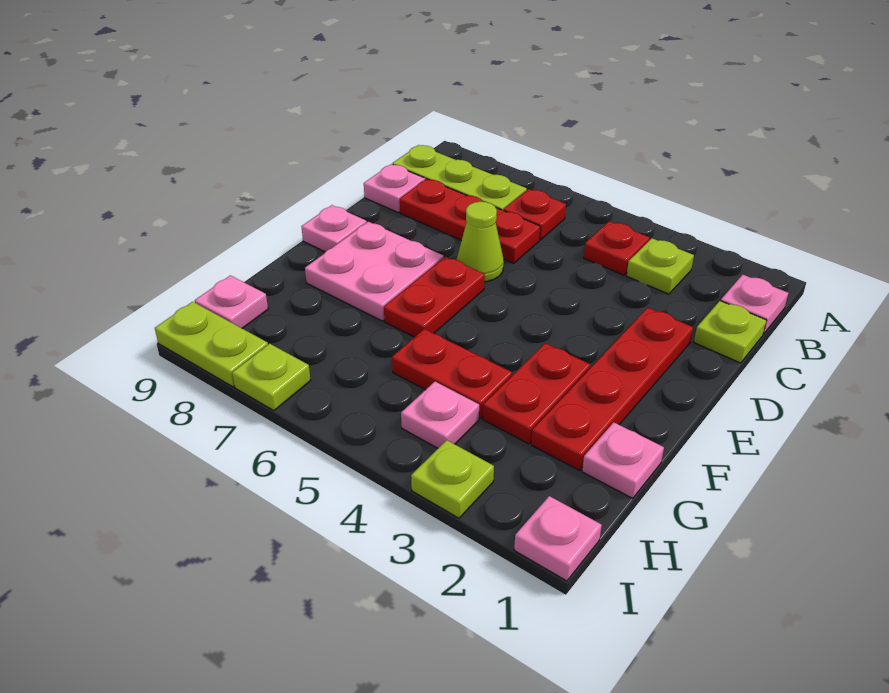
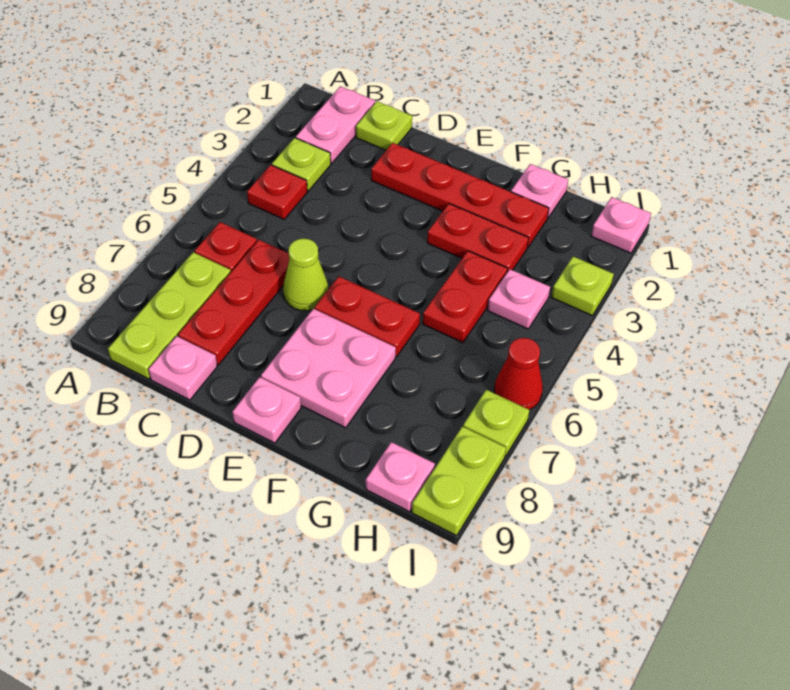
pink 1x1 plate [721,275,788,334] -> pink 1x2 plate [296,86,375,163]
none -> red 1x1 cone [494,338,543,410]

